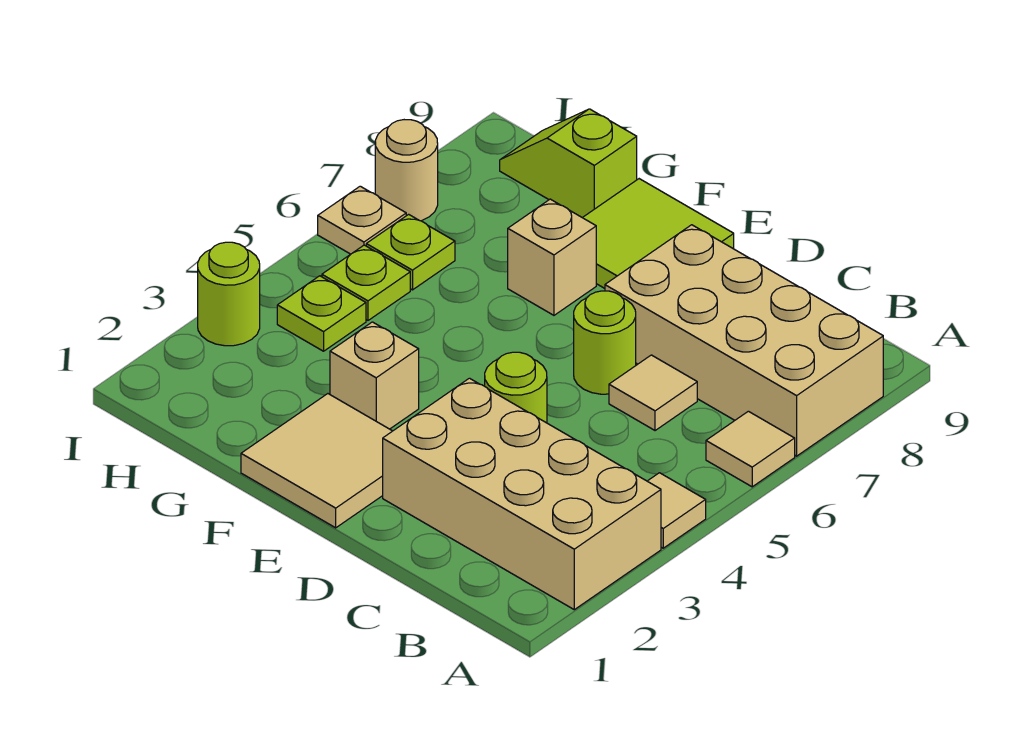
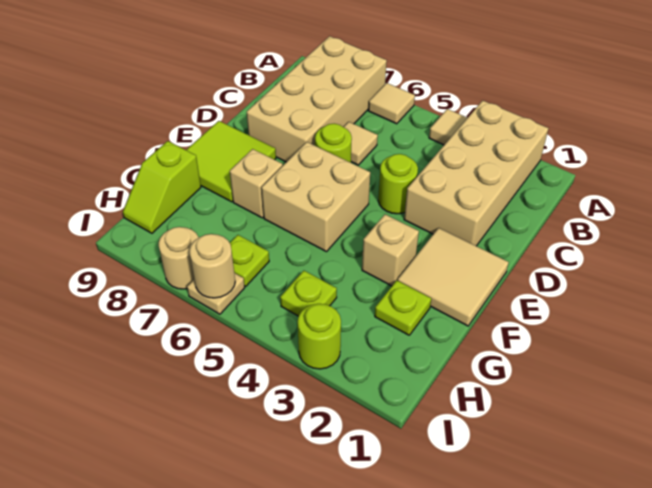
none -> tan 2x2 brick [261,142,370,252]
lime 1x1 plate [322,245,410,320] -> lime 1x1 plate moved to [375,280,431,335]
none -> tan 1x1 round brick [189,234,235,298]

